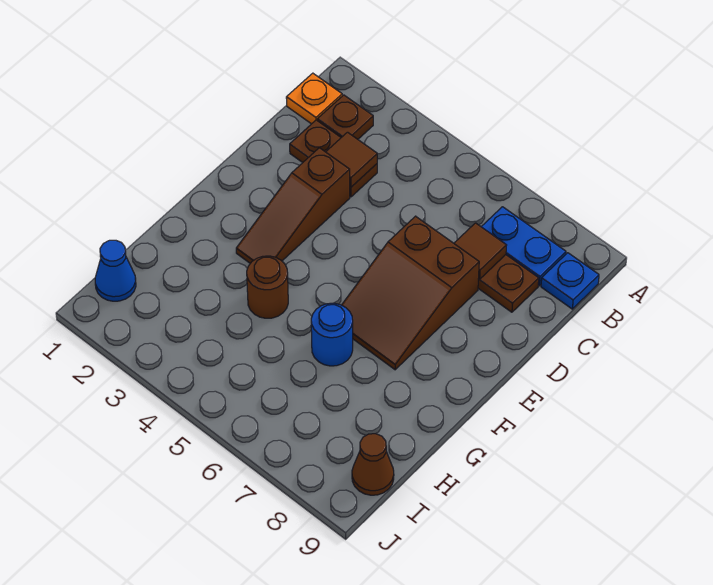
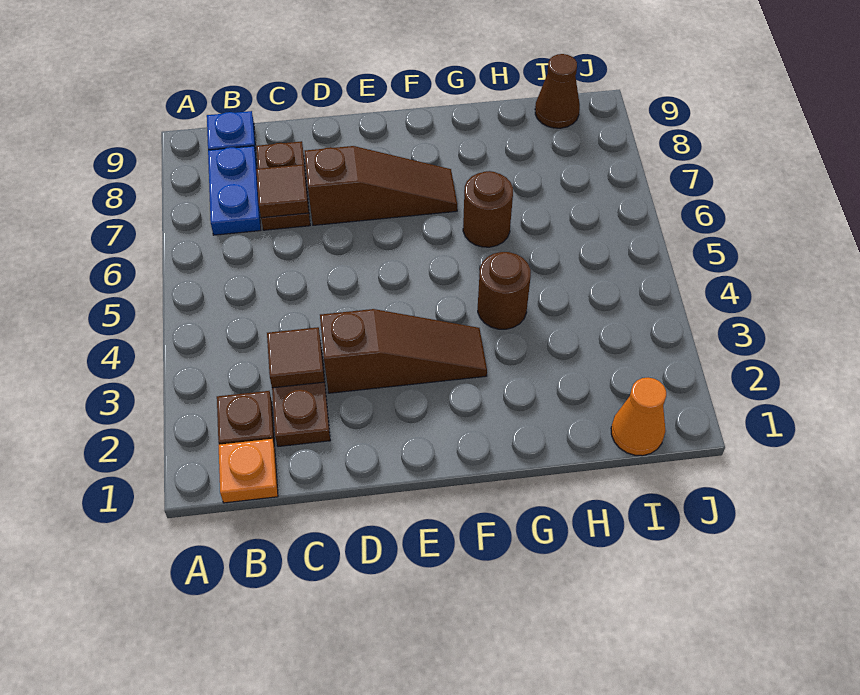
brown 2x3 slope [342,216,479,370] -> brown 1x3 slope [305,146,457,225]
blue 1x1 round brick [311,303,353,366] -> brown 1x1 round brick [463,171,513,247]
blue 1x1 cone [95,240,136,301] -> orange 1x1 cone [611,378,666,456]

